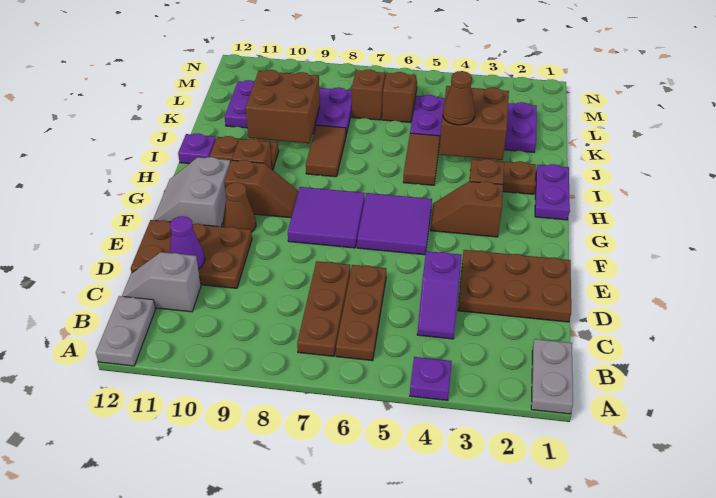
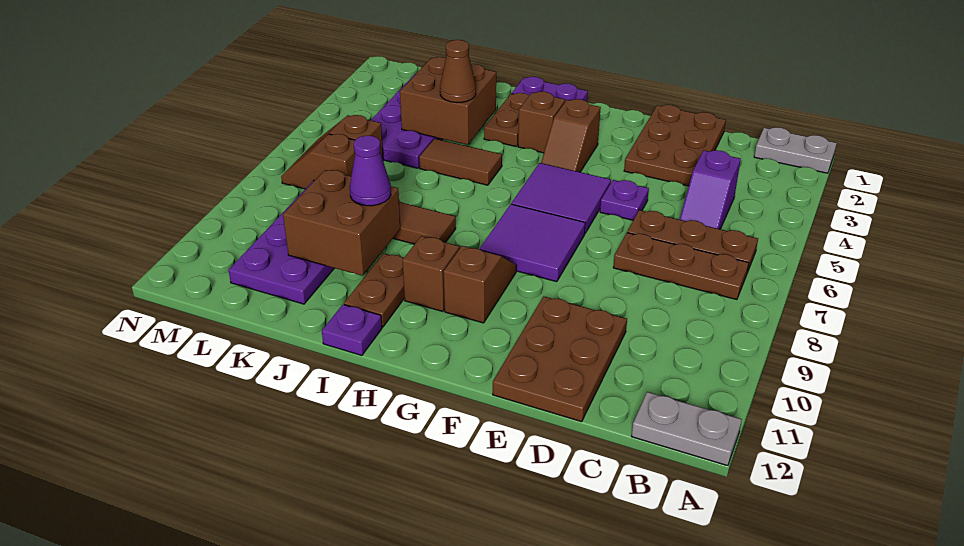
purple 1x1 plate [410,357,452,400] -> purple 1x1 plate moved to [600,180,649,220]
purple 1x2 slope [417,251,462,339] -> purple 1x2 slope turned to [680,150,741,229]
grey 1x2 slope [122,252,201,312] -> none
purple 1x1 cone [170,216,205,269] -> purple 1x1 cone moved to [350,136,391,206]
brown 1x1 cone [223,182,256,232] -> none
grey 2x2 slope [153,157,230,227] -> none

